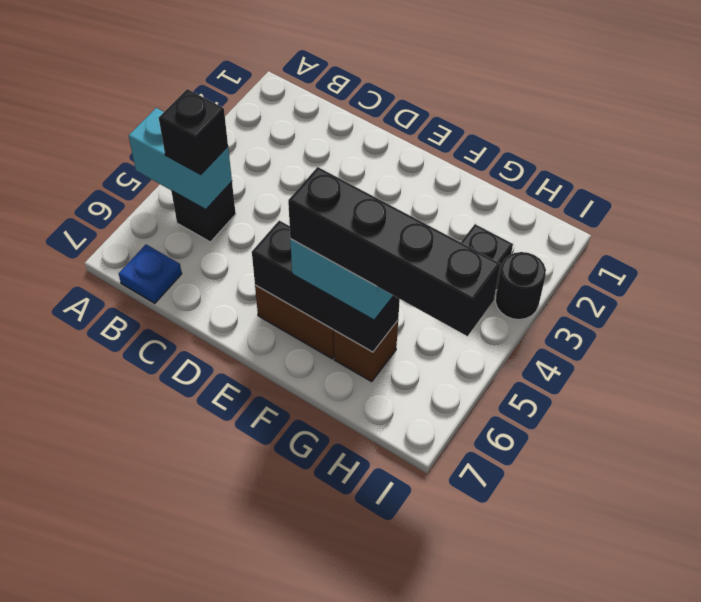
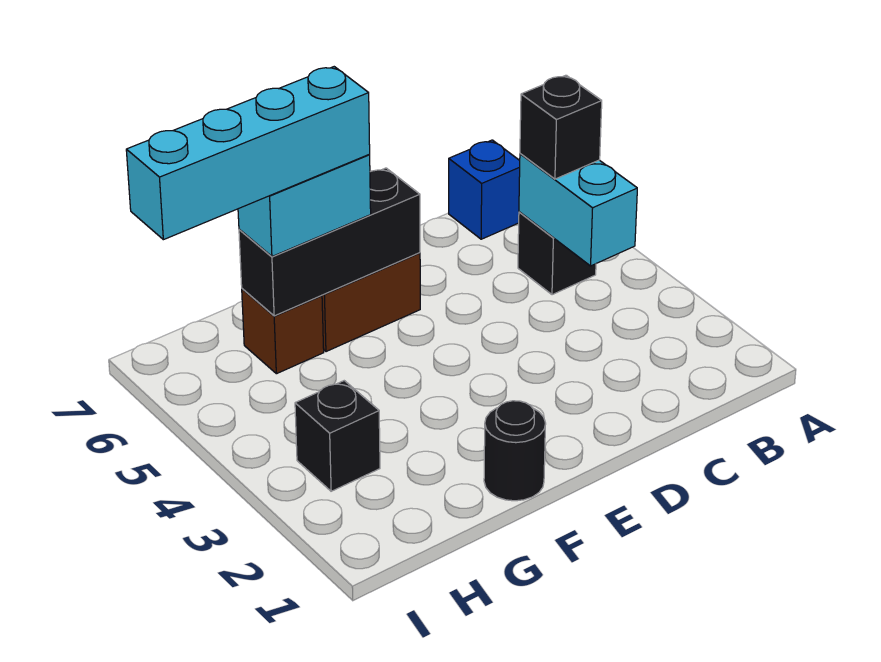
cyan 1x2 brick [129,108,232,209] -> cyan 1x2 brick turned to [519,154,637,266]
blue 1x1 plate [119,244,182,303] -> blue 1x1 brick [449,140,520,239]
black 1x4 brick [288,167,500,336] -> cyan 1x4 brick [126,67,370,240]
black 1x1 round brick [495,252,546,320] -> black 1x1 round brick moved to [484,401,546,501]

